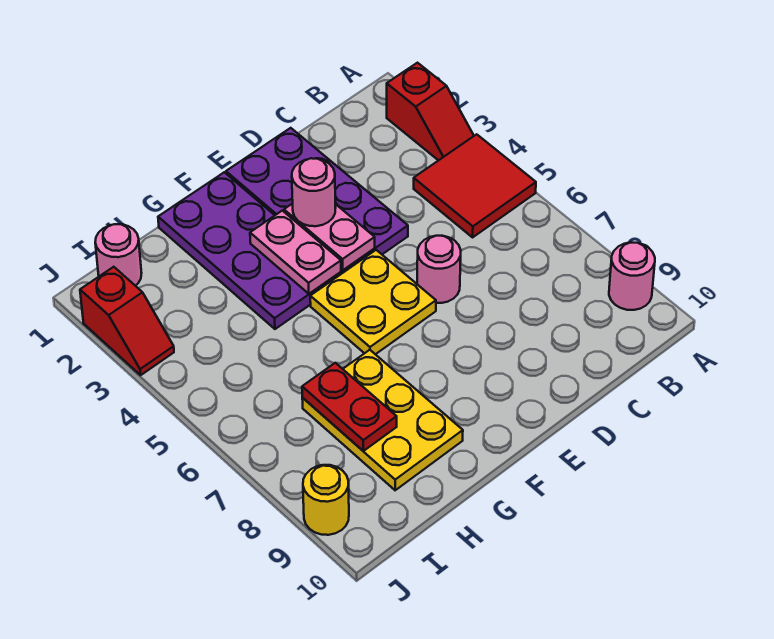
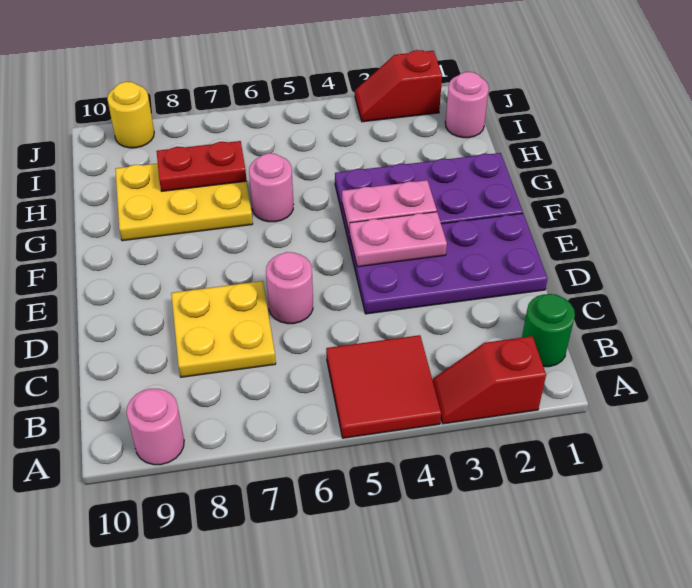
none -> green 1x1 round brick [522,294,575,367]
pink 1x1 round brick [292,158,335,226] -> pink 1x1 round brick moved to [249,153,293,222]
yellow 2x2 plate [310,250,436,354] -> yellow 2x2 plate moved to [171,281,276,377]

